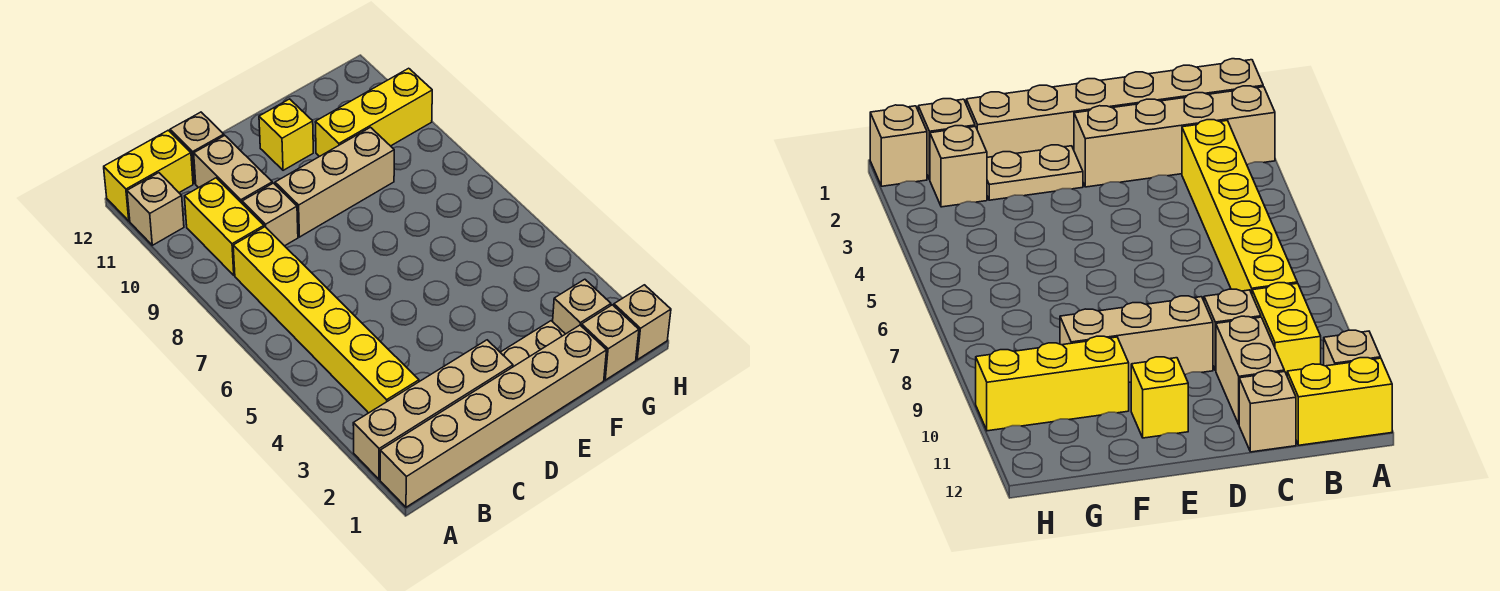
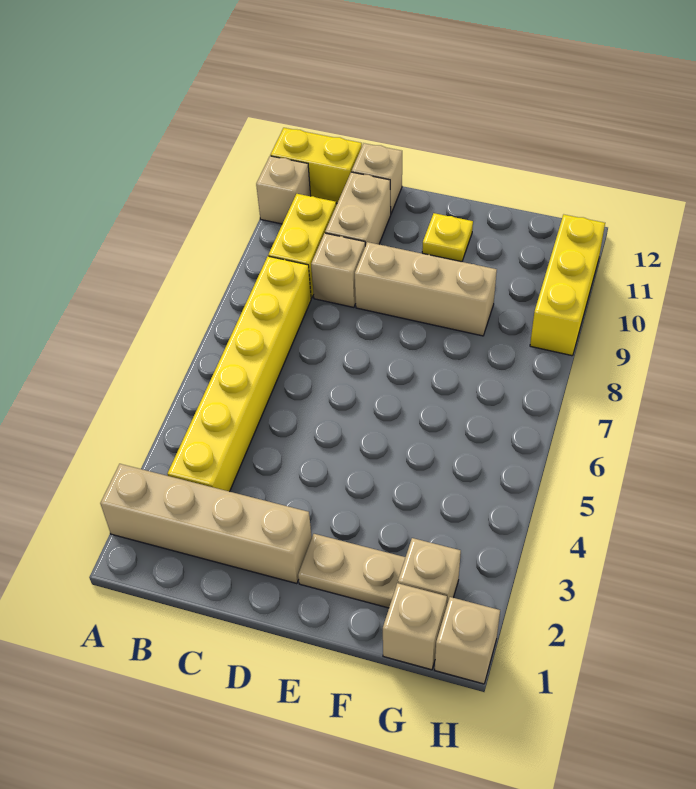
tan 1x6 brick [380,325,607,507] -> none
yellow 1x1 brick [259,99,313,170] -> yellow 1x1 plate [422,213,473,262]
yellow 1x3 brick [315,68,432,157] -> yellow 1x3 brick turned to [530,215,605,356]

